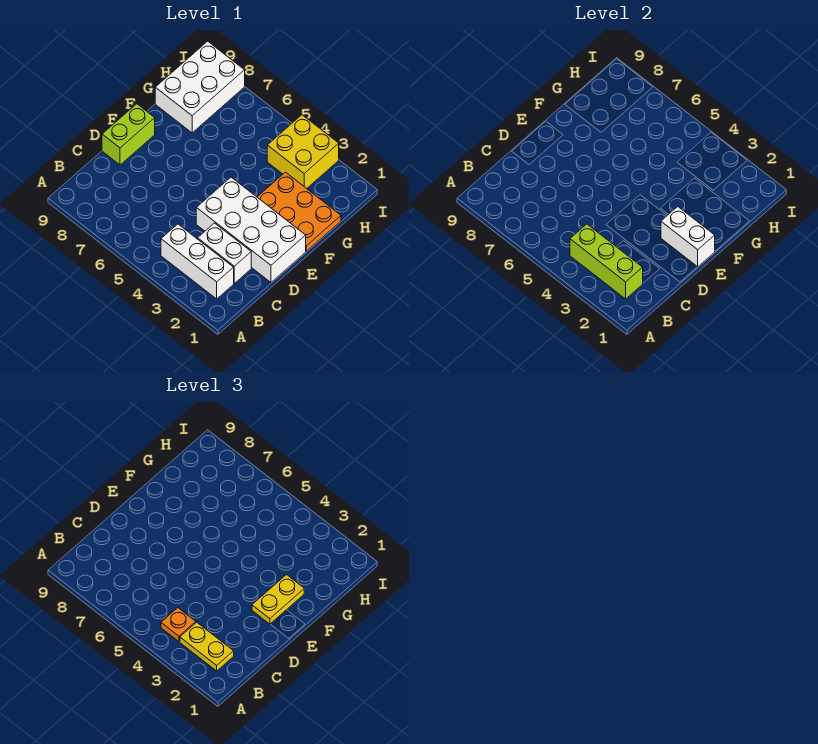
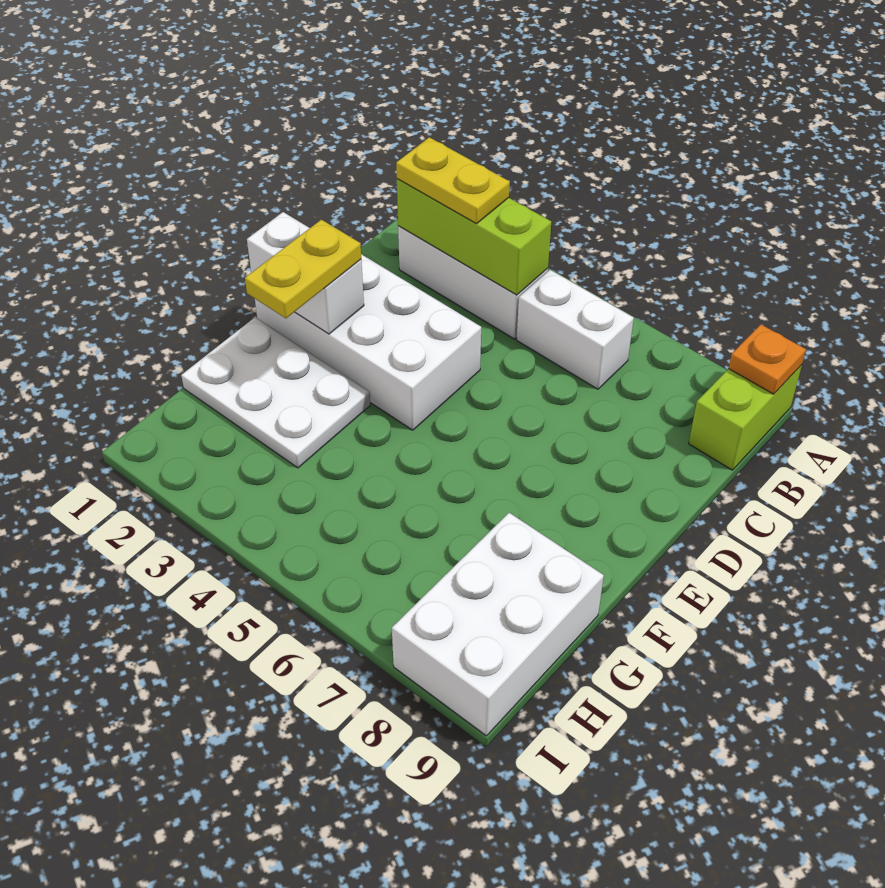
orange 1x1 plate [161,608,196,642] -> orange 1x1 plate moved to [729,325,806,394]
white 1x2 brick [198,223,251,283] -> white 1x2 brick moved to [517,270,634,389]
lime 1x2 brick [102,104,155,165] -> lime 1x2 brick moved to [689,365,802,470]
orange 2x3 plate [257,172,341,251] -> white 2x3 plate [181,317,370,468]
yellow 2x2 brick [267,115,339,188] -> none

